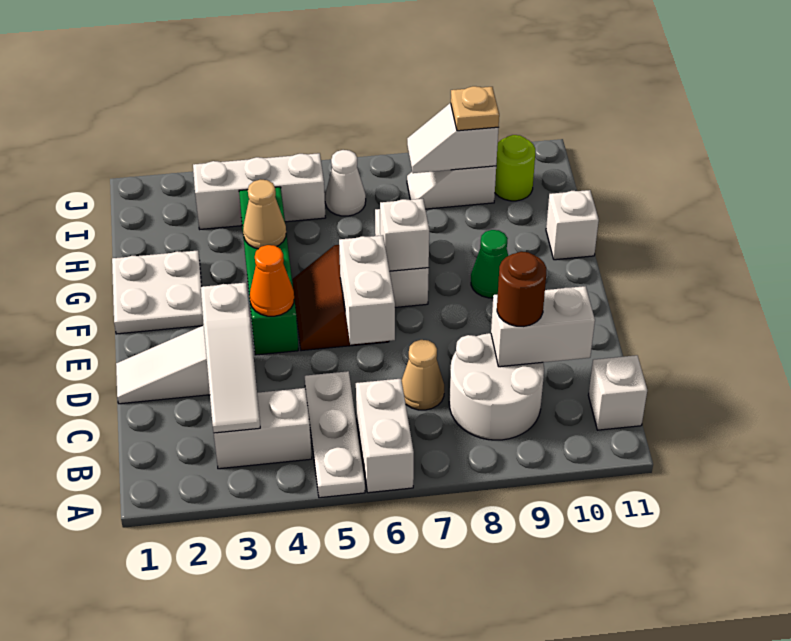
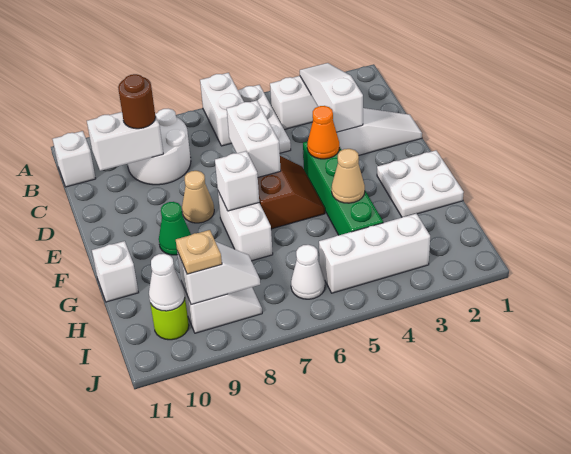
tan 1x1 cone [402,340,444,410] -> tan 1x1 cone moved to [182,171,214,223]
none -> white 1x1 cone [149,254,185,311]

